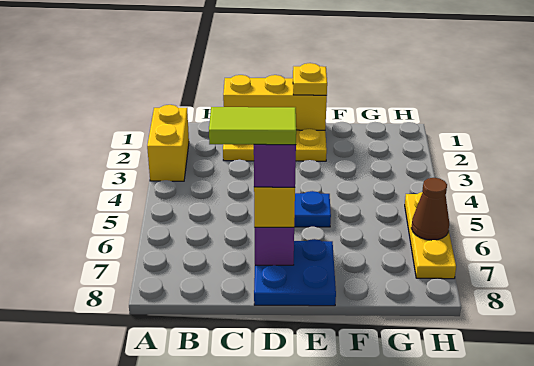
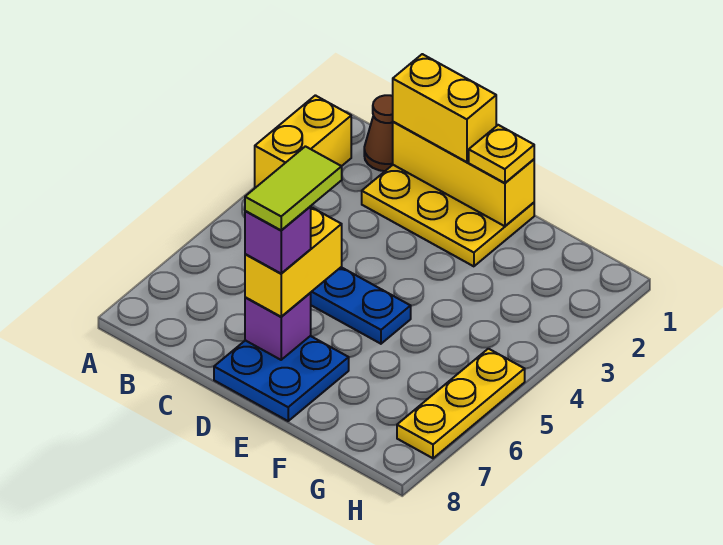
none -> yellow 1x2 brick [393,54,496,162]
lime 1x2 tile [209,107,296,145] -> lime 1x2 tile turned to [245,146,342,230]
brown 1x1 cone [411,178,449,240] -> brown 1x1 cone moved to [364,95,393,171]

